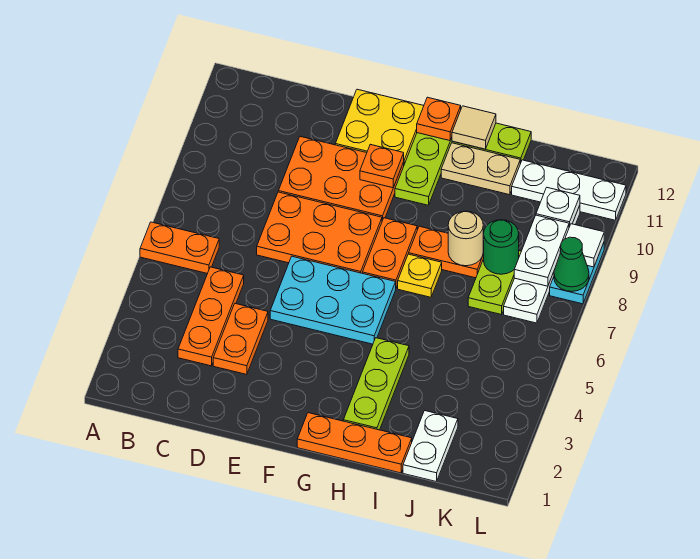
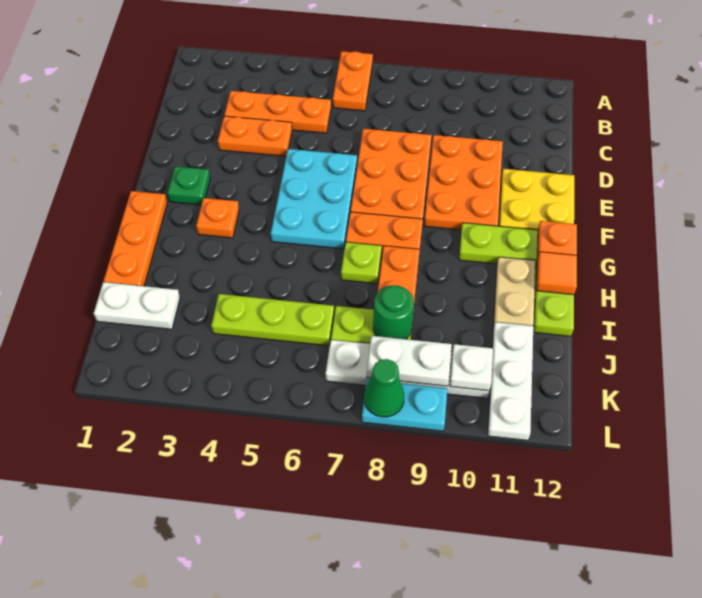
none -> green 1x1 plate [167,166,210,205]
orange 1x1 plate [360,144,404,188] -> orange 1x1 plate moved to [196,198,239,238]
lime 1x3 plate [343,338,409,430] -> lime 1x3 plate moved to [211,294,334,346]
yellow 1x1 plate [398,254,442,297] -> lime 1x1 plate [341,242,382,284]
tan 1x1 tile [452,106,496,149] -> orange 1x1 tile [536,252,577,295]
tan 1x1 round brick [448,211,484,266] -> none
white 1x1 tile [560,224,604,267] -> none

